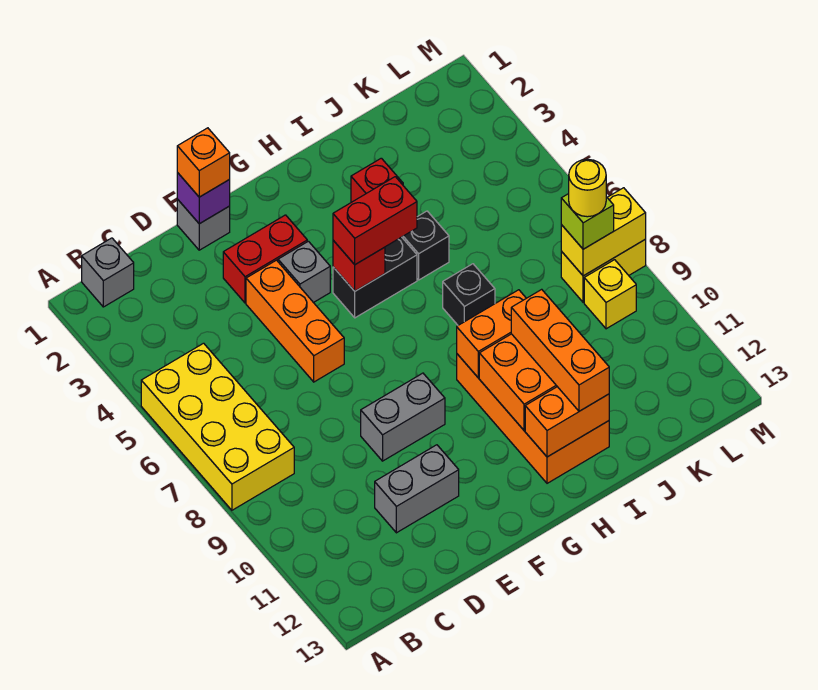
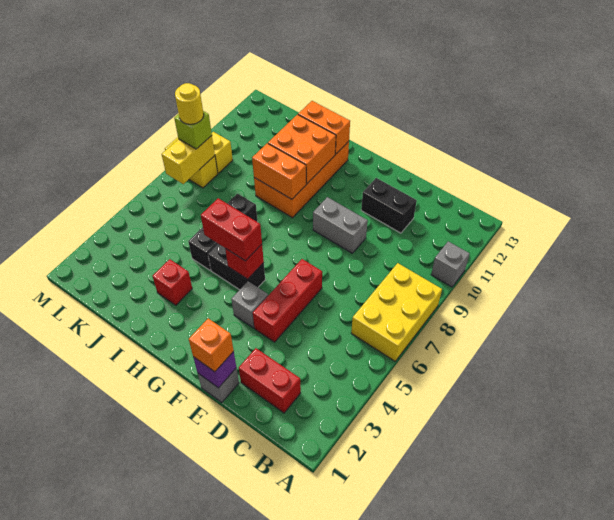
yellow 2x4 brick [141,343,294,510] -> yellow 2x3 brick [351,263,442,361]
grey 1x1 brick [82,238,134,307] -> grey 1x1 brick moved to [431,241,470,287]
grey 1x2 brick [375,445,459,533] -> black 1x2 brick [361,178,417,233]
red 1x2 brick [223,215,307,303] -> red 1x2 brick moved to [239,348,301,413]
orange 1x3 brick [246,260,344,382] -> red 1x3 brick [253,259,322,342]
orange 1x3 brick [511,289,609,411] -> none
yellow 1x2 brick [561,188,646,276] -> yellow 1x2 brick turned to [162,136,215,184]

